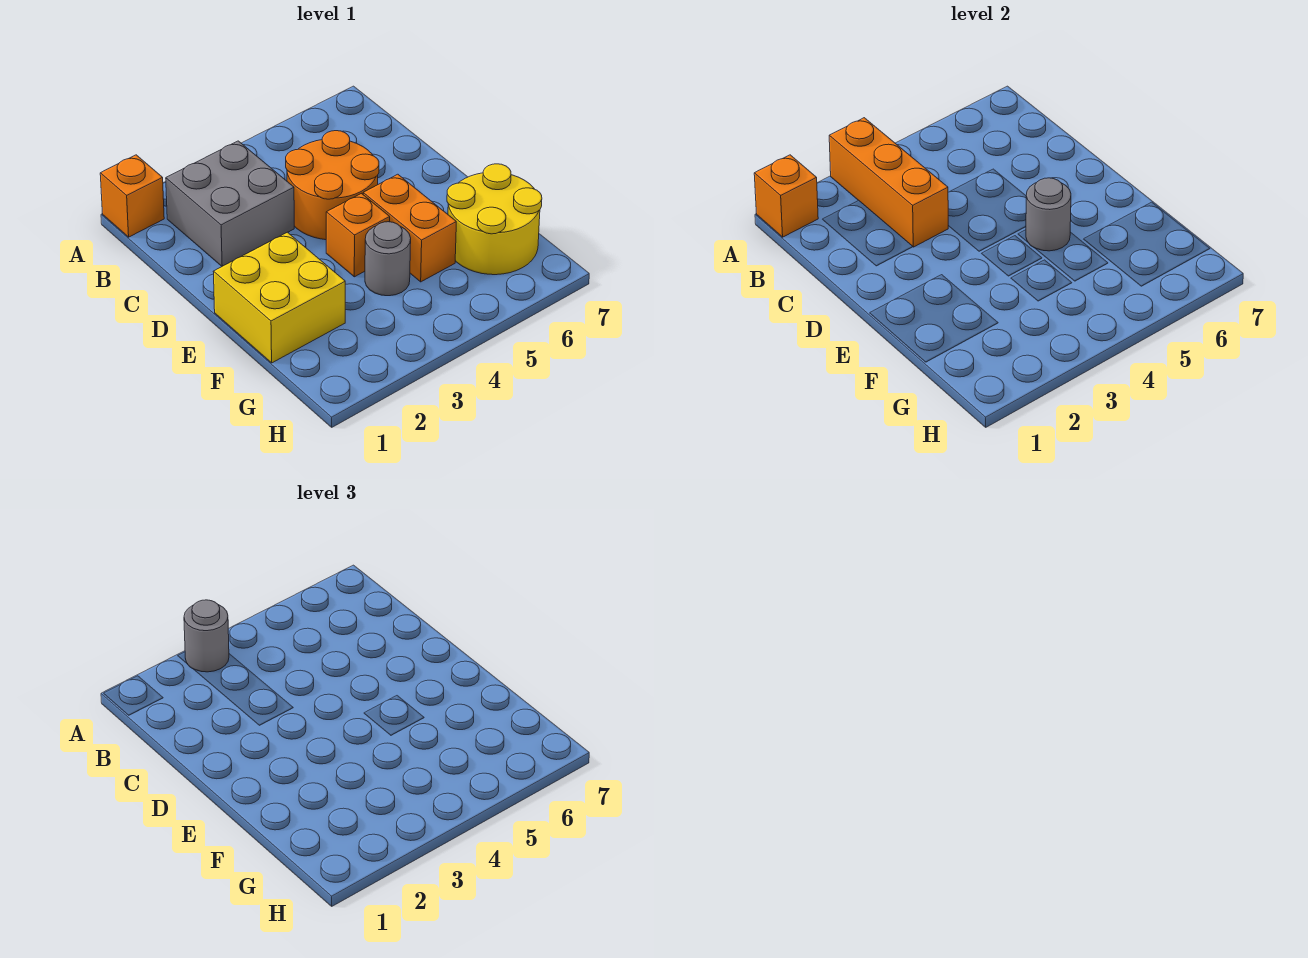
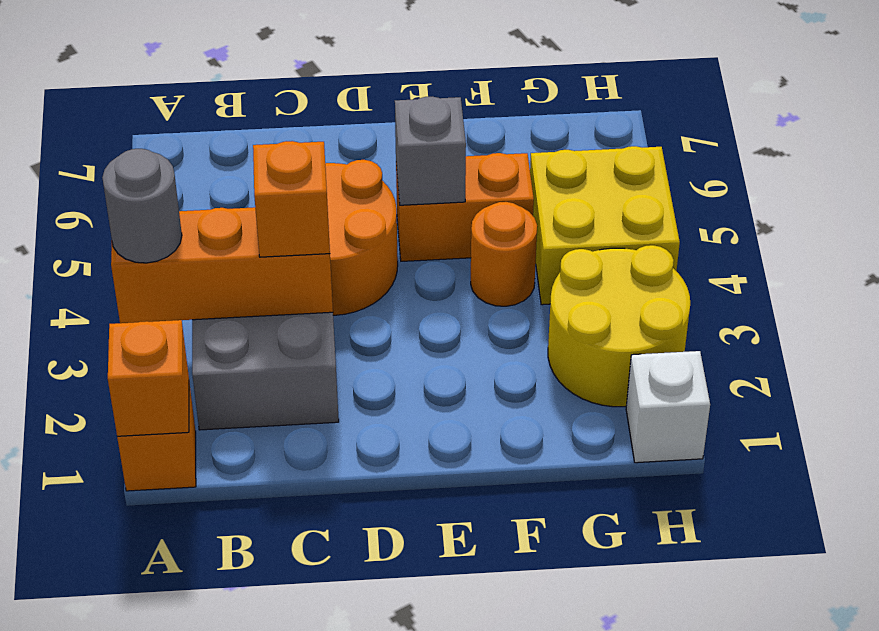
yellow 2x2 brick [213,232,345,363] -> yellow 2x2 brick moved to [530,146,680,305]
orange 1x1 brick [326,194,390,277] -> orange 1x1 brick moved to [253,141,330,257]
grey 1x1 round brick [1026,178,1071,251] -> grey 1x1 brick [395,97,466,205]
grey 1x1 round brick [365,222,411,296] -> orange 1x1 round brick [471,202,537,306]
yellow 2x2 round brick [447,164,542,275] -> yellow 2x2 round brick moved to [548,245,690,407]
none -> white 1x1 brick [626,351,710,463]

